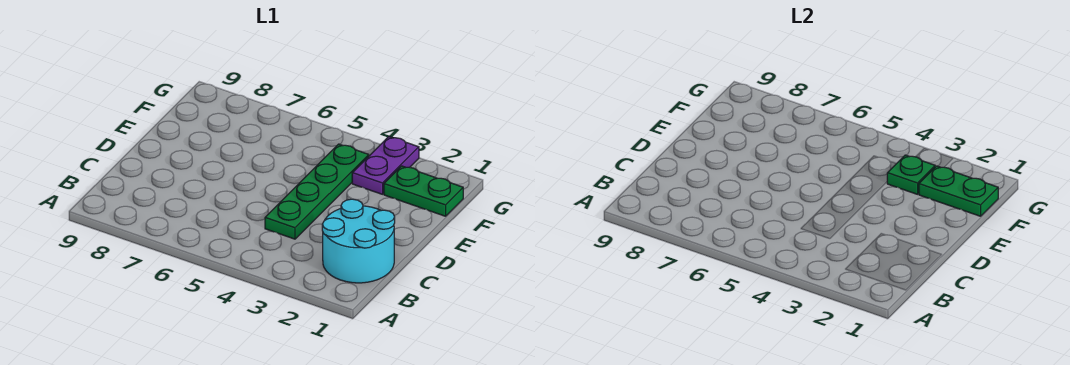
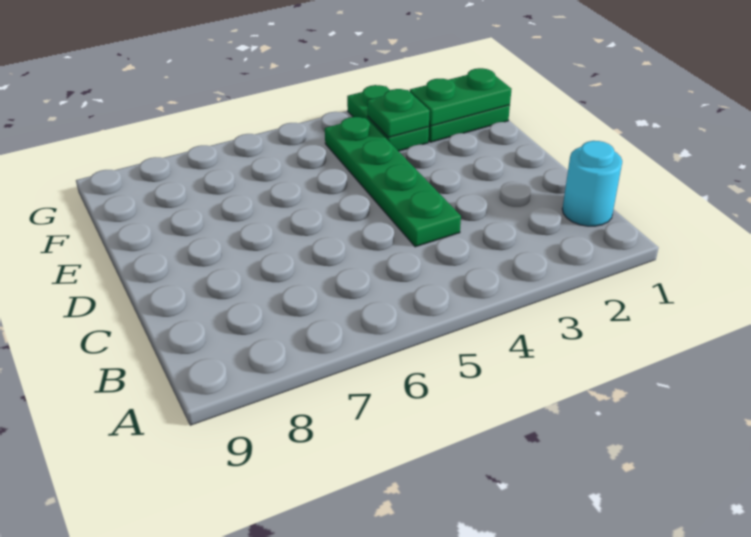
cyan 2x2 round brick [322,199,395,283] -> cyan 1x1 round brick [562,141,622,226]
purple 1x2 plate [352,137,419,194] -> green 1x2 plate [347,85,429,151]

